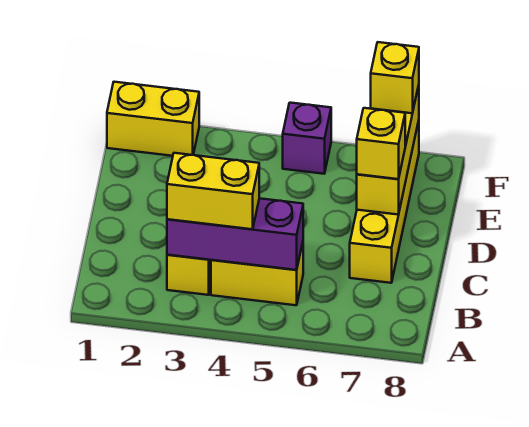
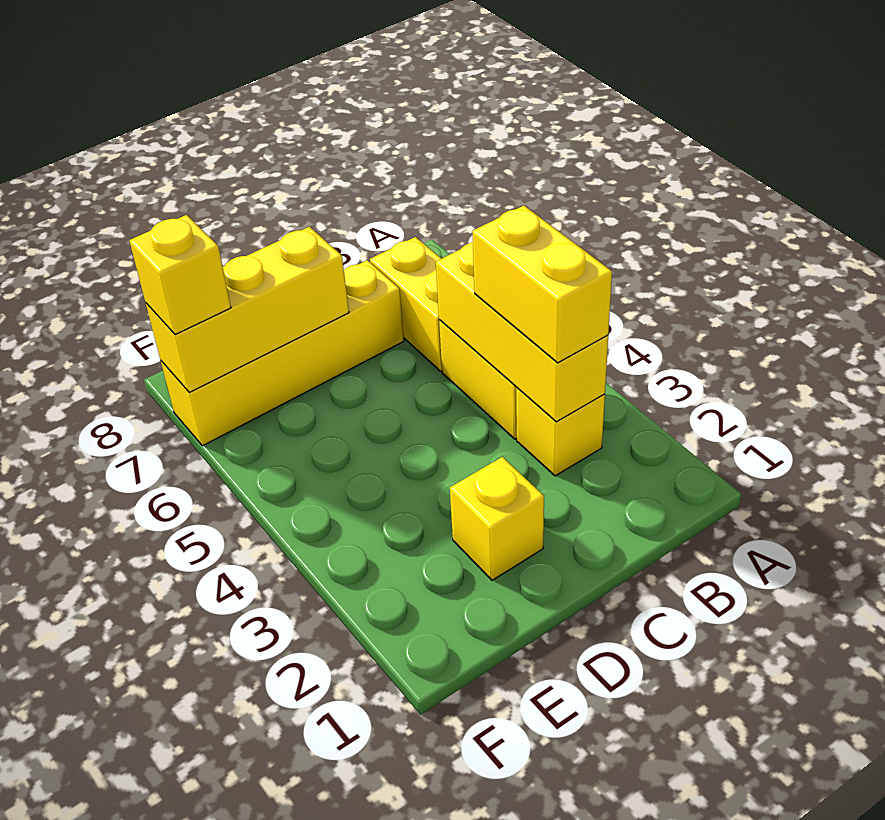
purple 1x3 brick [167,198,303,270] -> yellow 1x3 brick [436,242,608,422]
yellow 1x1 brick [357,108,405,179] -> yellow 1x1 brick moved to [450,457,544,580]
yellow 1x2 brick [107,82,199,156] -> yellow 1x2 brick moved to [370,237,442,371]
purple 1x1 brick [283,103,331,174] -> none

